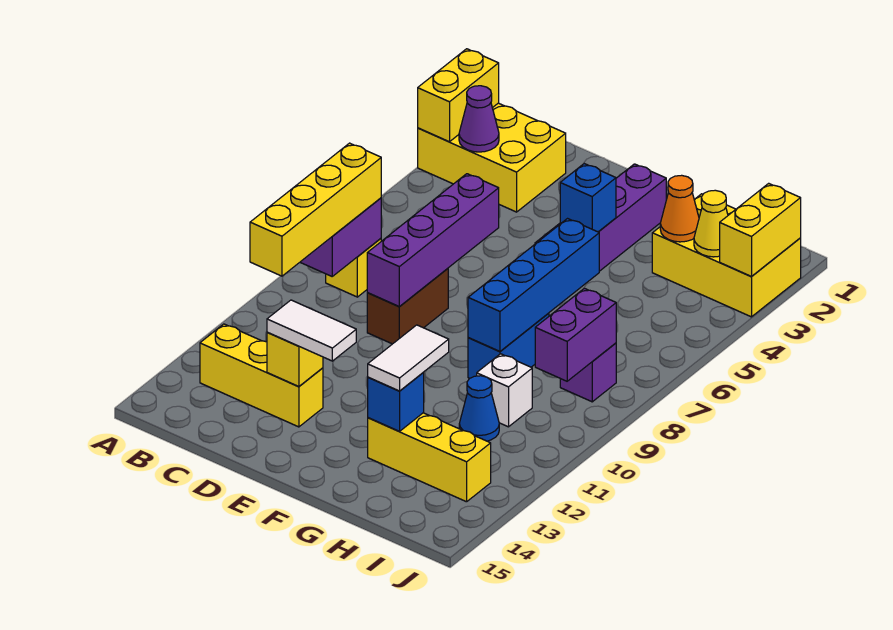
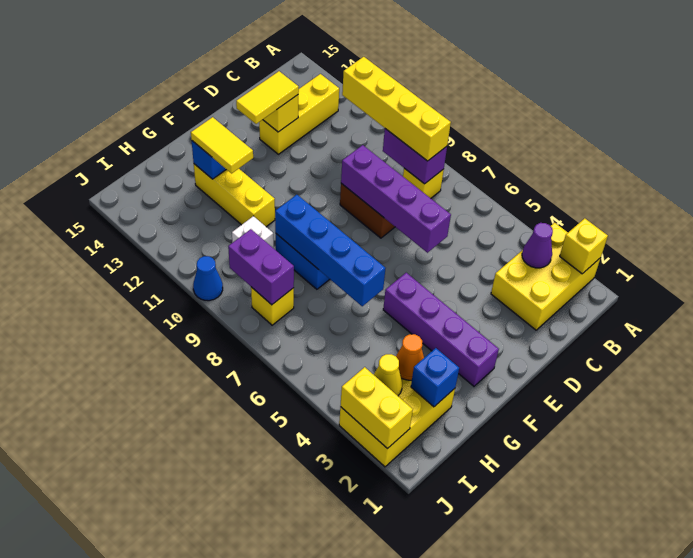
yellow 1x2 brick [418,49,499,142] -> yellow 1x1 brick [560,218,608,274]
white 1x2 tile [267,300,356,361] -> yellow 1x2 tile [236,71,299,124]
blue 1x1 brick [560,164,616,232] -> blue 1x1 brick moved to [411,348,459,407]
white 1x2 tile [368,325,449,391] -> yellow 1x2 tile [191,117,253,173]
yellow 1x3 brick [368,413,491,502] -> yellow 1x3 brick turned to [194,164,275,227]
blue 1x1 cone [459,376,499,441] -> blue 1x1 cone moved to [193,256,223,301]
purple 1x1 brick [560,343,616,402] -> yellow 1x1 brick [251,287,294,325]

